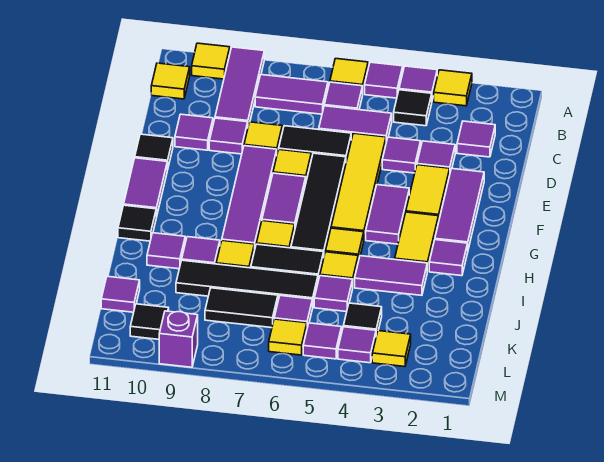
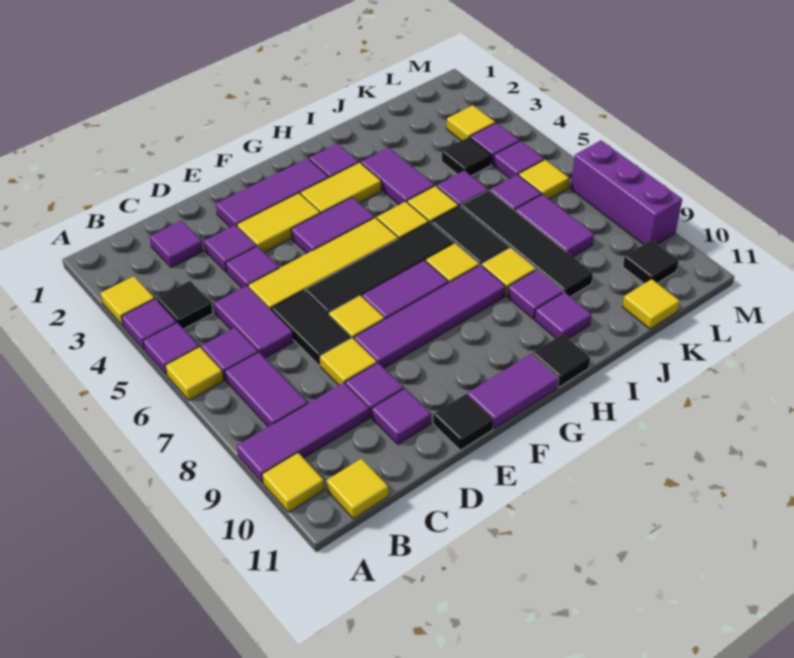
black 1x2 tile [205,288,278,328] -> purple 1x2 tile [515,194,594,257]
purple 1x1 tile [101,276,140,312] -> yellow 1x1 tile [622,279,680,329]
purple 1x1 brick [159,311,198,367] -> purple 1x3 brick [571,141,682,244]

